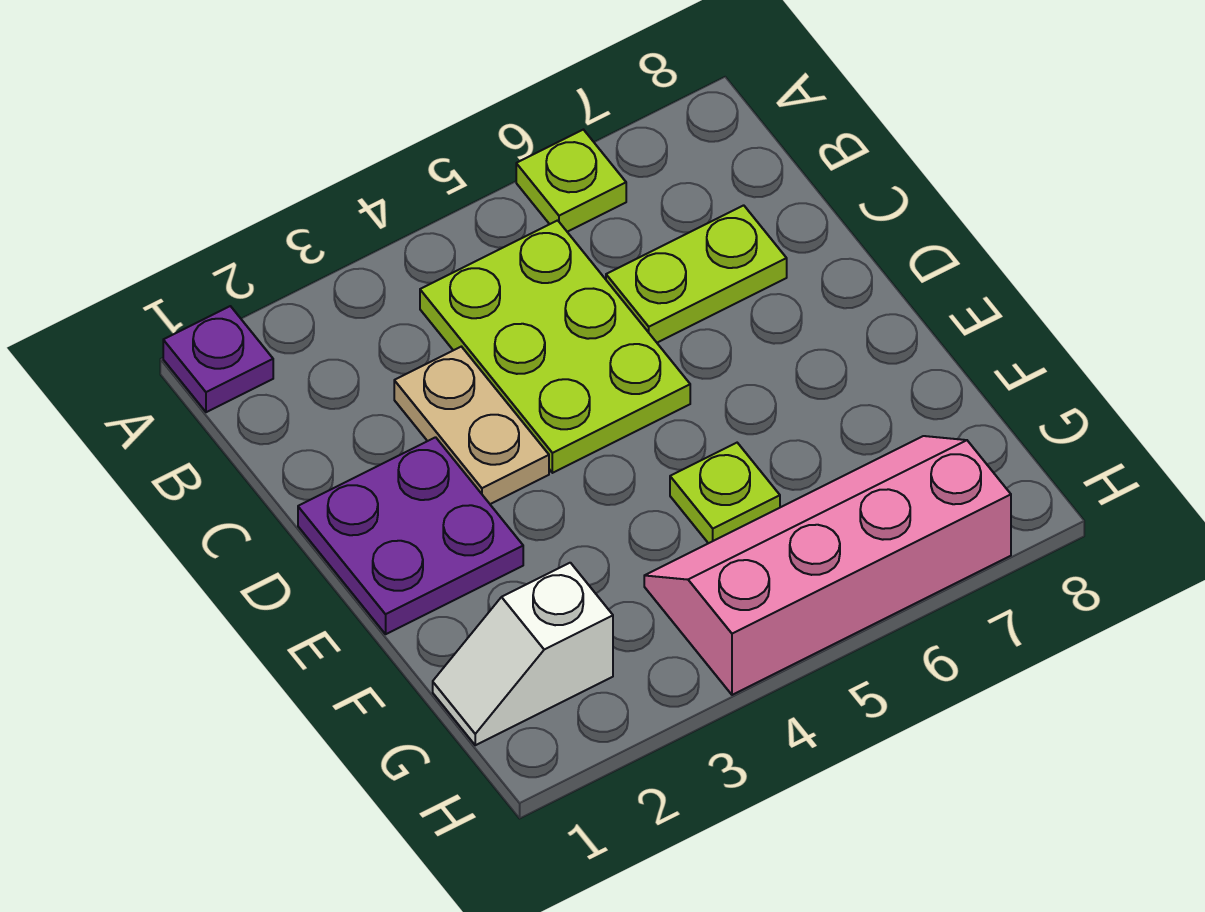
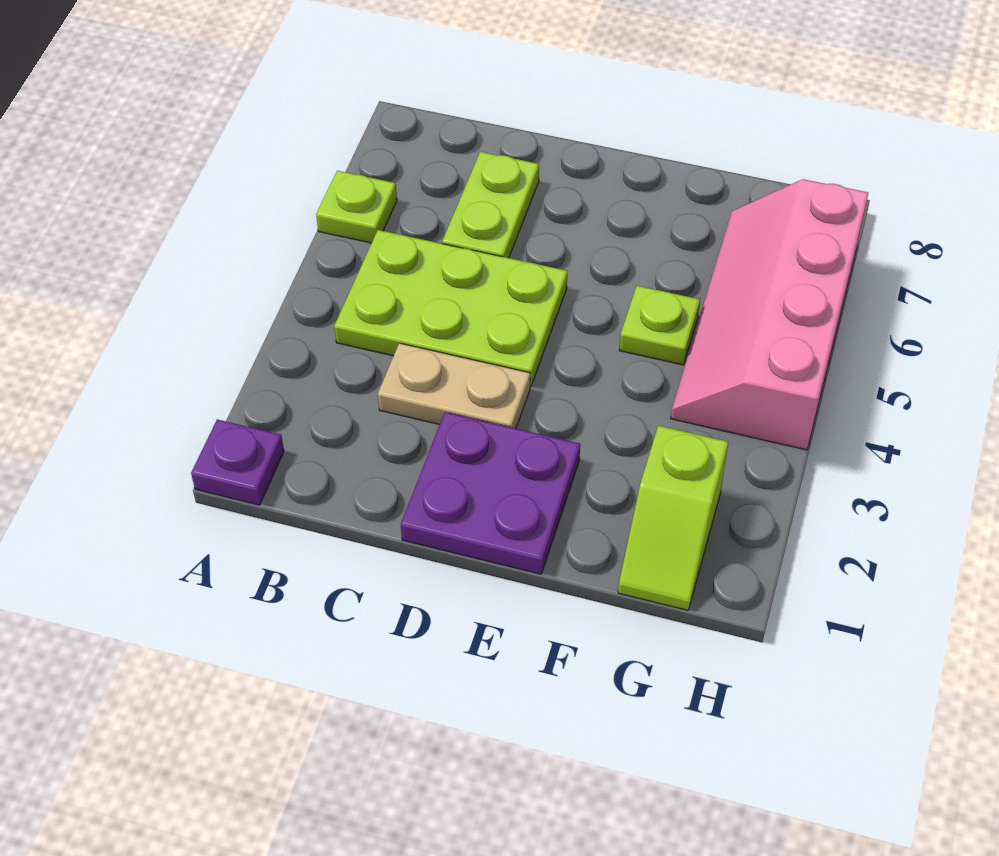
white 1x2 slope [433,563,613,745] -> lime 1x2 slope [618,426,728,610]

